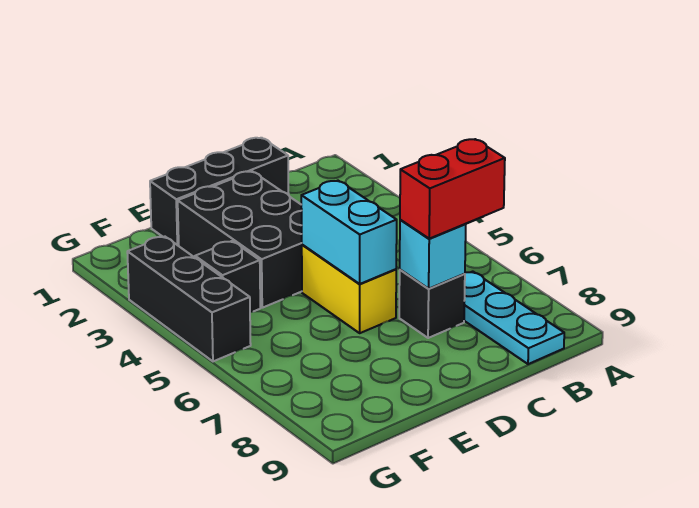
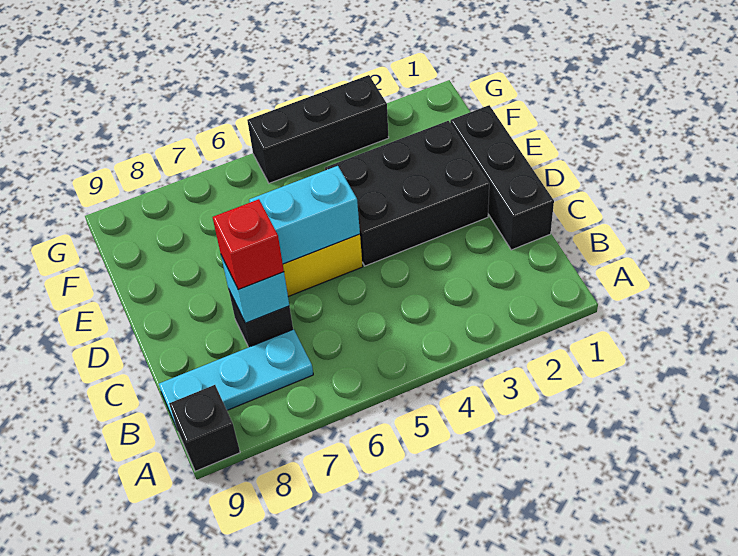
red 1x2 brick [400,139,505,239] -> red 1x1 brick [213,199,284,290]
black 1x1 brick [195,241,260,312] -> black 1x1 brick moved to [169,385,240,471]

